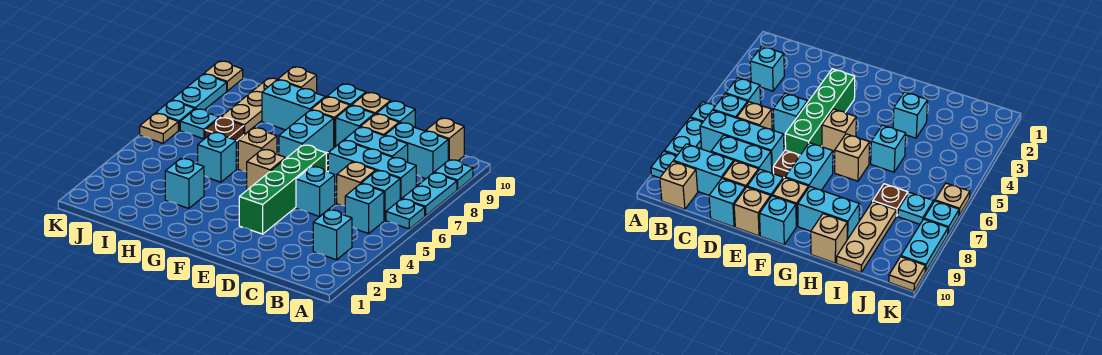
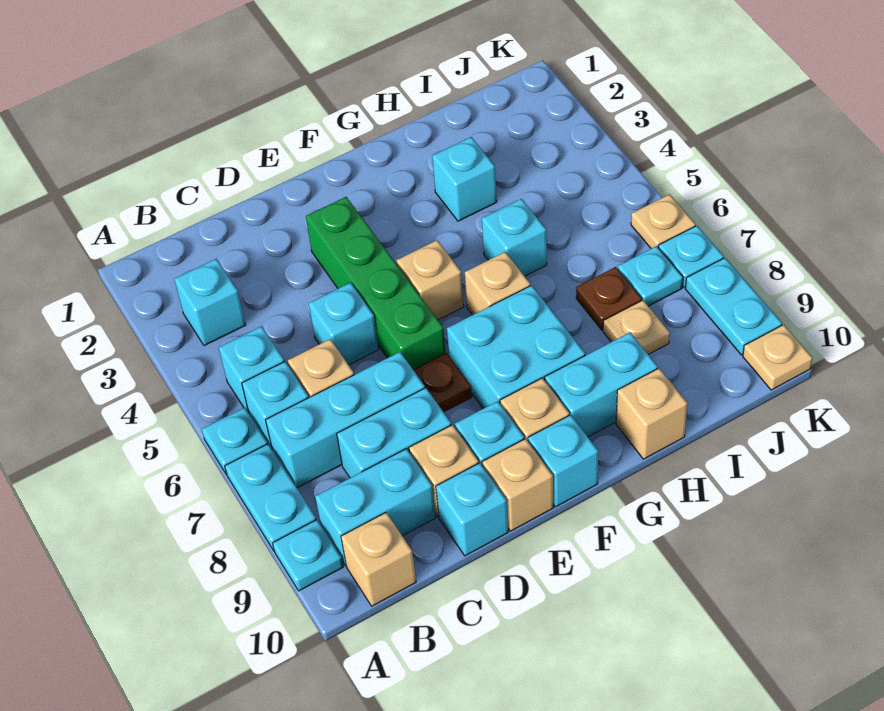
cyan 1x2 brick [279,110,334,158] -> cyan 2x2 brick [447,285,585,409]
tan 1x3 plate [221,78,278,134] -> tan 1x1 plate [603,300,670,354]

